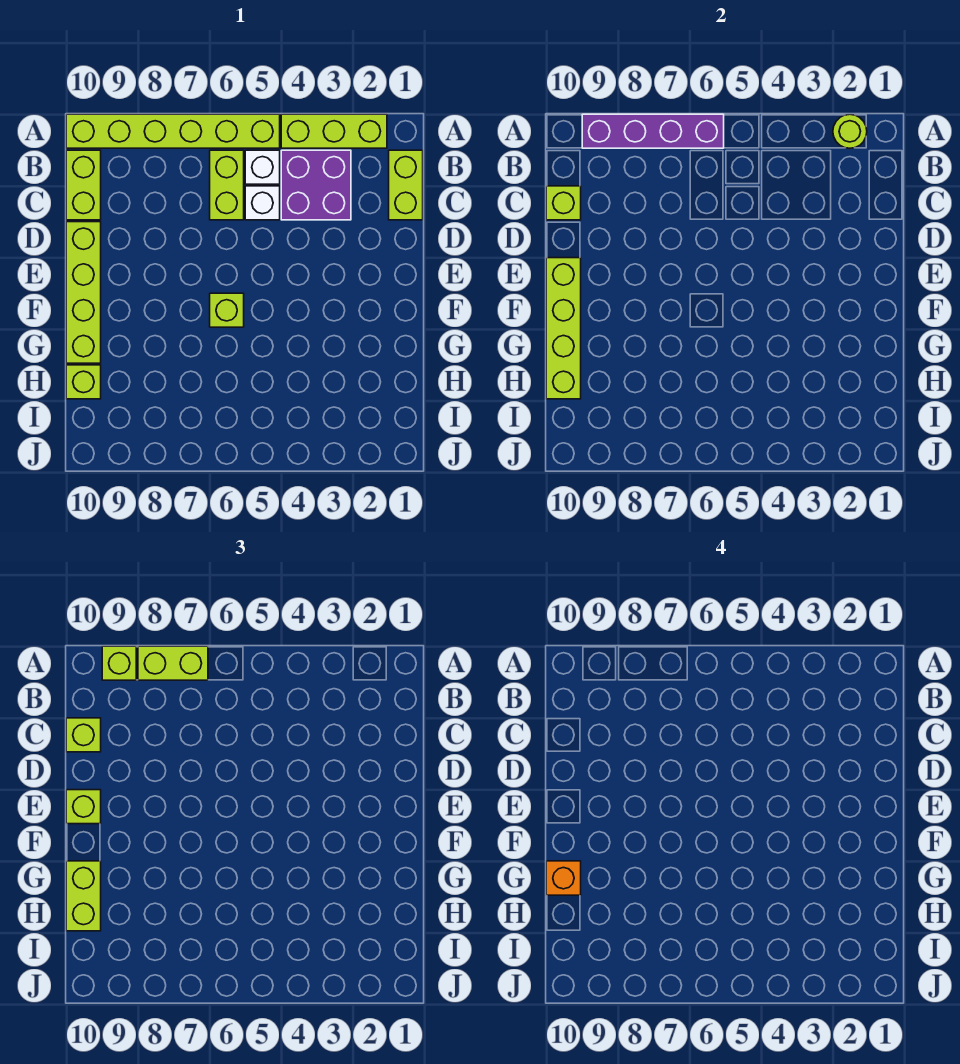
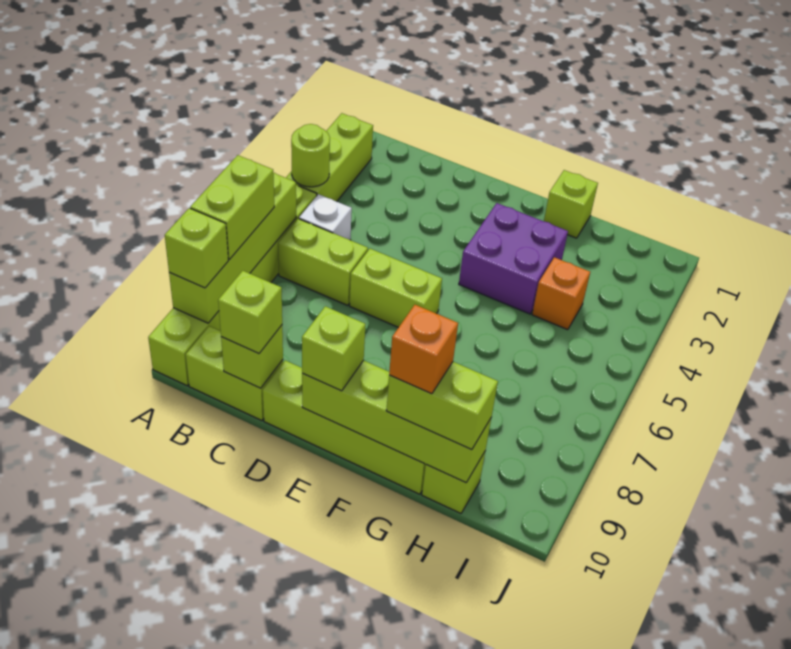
lime 1x1 round brick [833,114,867,148] -> lime 1x1 round brick moved to [291,124,330,187]
purple 1x4 brick [582,114,724,148] -> lime 1x4 brick [169,173,296,323]
lime 1x2 brick [389,150,423,220] -> lime 1x2 brick moved to [350,249,442,327]
purple 2x2 brick [281,150,351,220] -> purple 2x2 brick moved to [459,203,568,314]
white 1x1 brick [245,186,280,220] -> none
lime 1x1 brick [210,293,244,327] -> lime 1x1 brick moved to [544,170,598,238]
none -> orange 1x1 brick [532,257,590,330]

